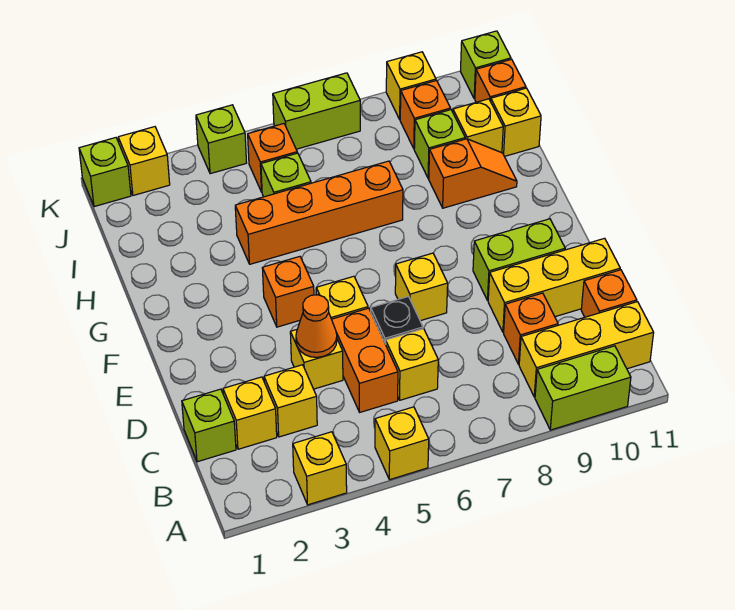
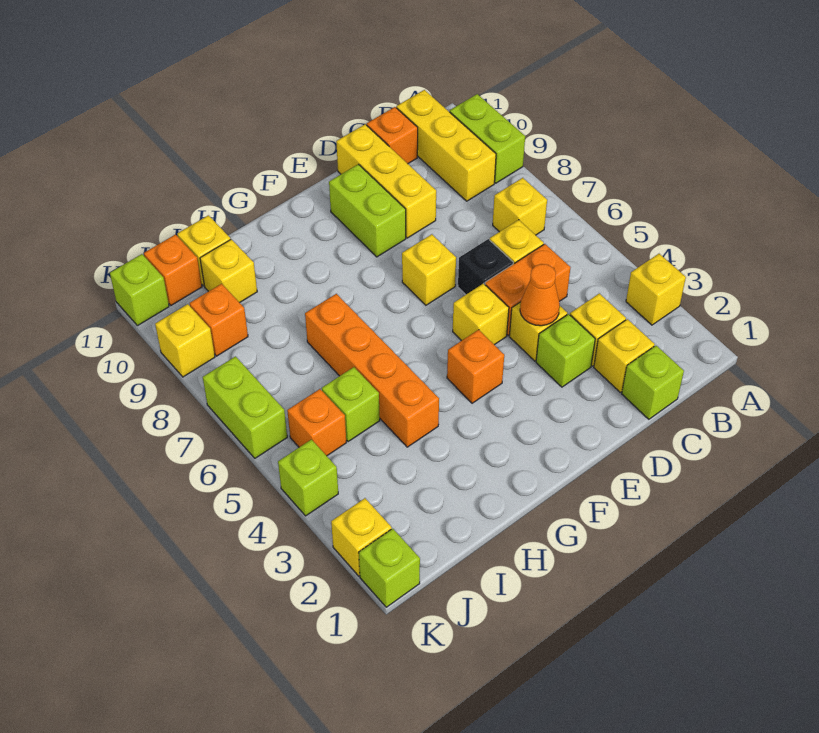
yellow 1x1 brick [375,407,429,480] -> yellow 1x1 brick moved to [493,178,547,235]
orange 1x1 brick [504,293,558,364] -> none
orange 1x2 slope [429,139,517,208] -> none
lime 1x1 brick [414,110,465,179] -> lime 1x1 brick moved to [536,314,595,387]

